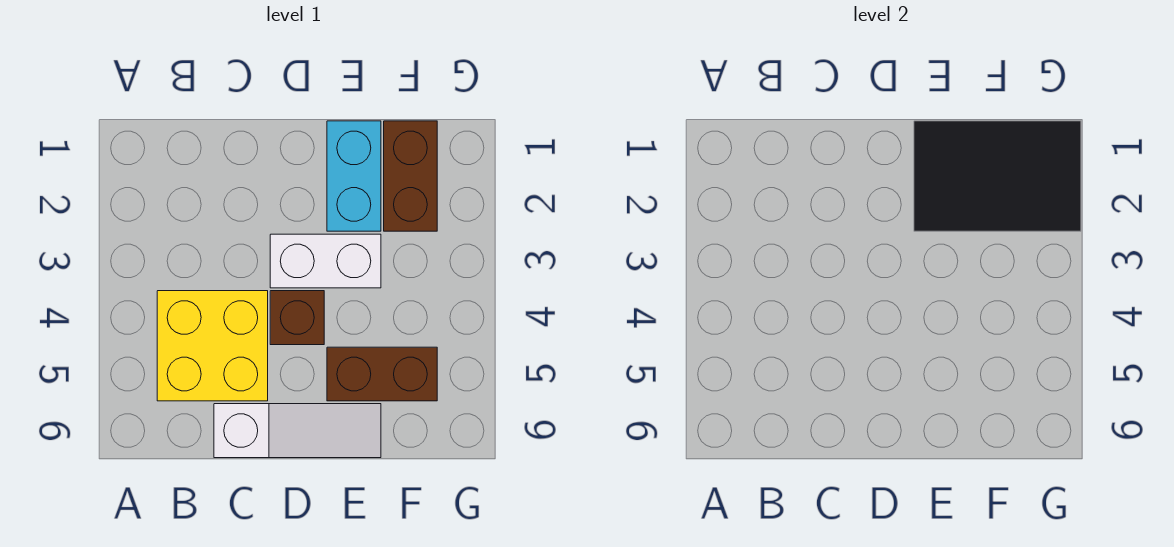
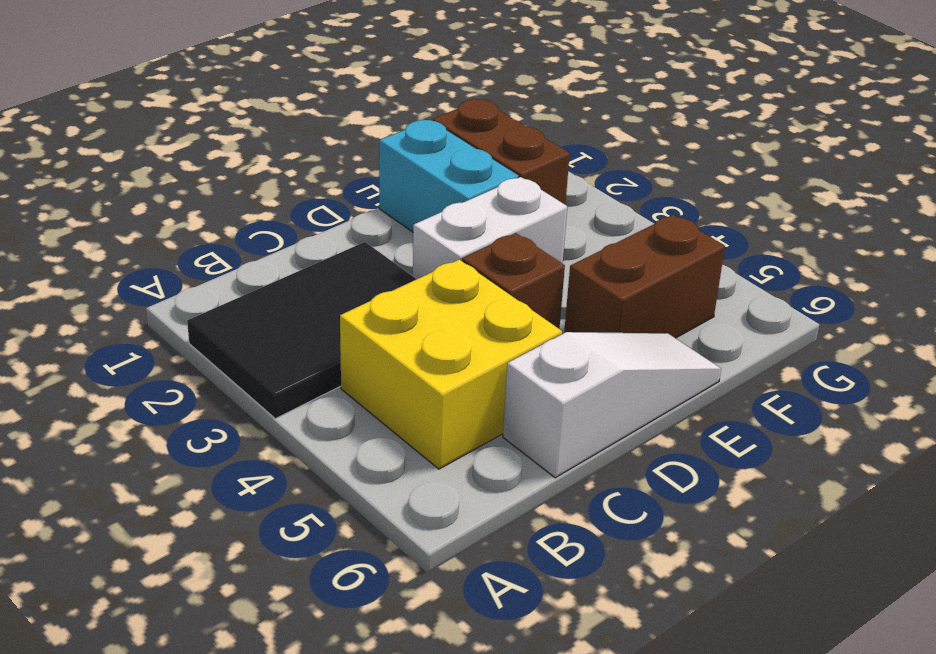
black 2x3 tile [914,121,1081,231] -> black 2x3 tile moved to [187,242,416,419]

